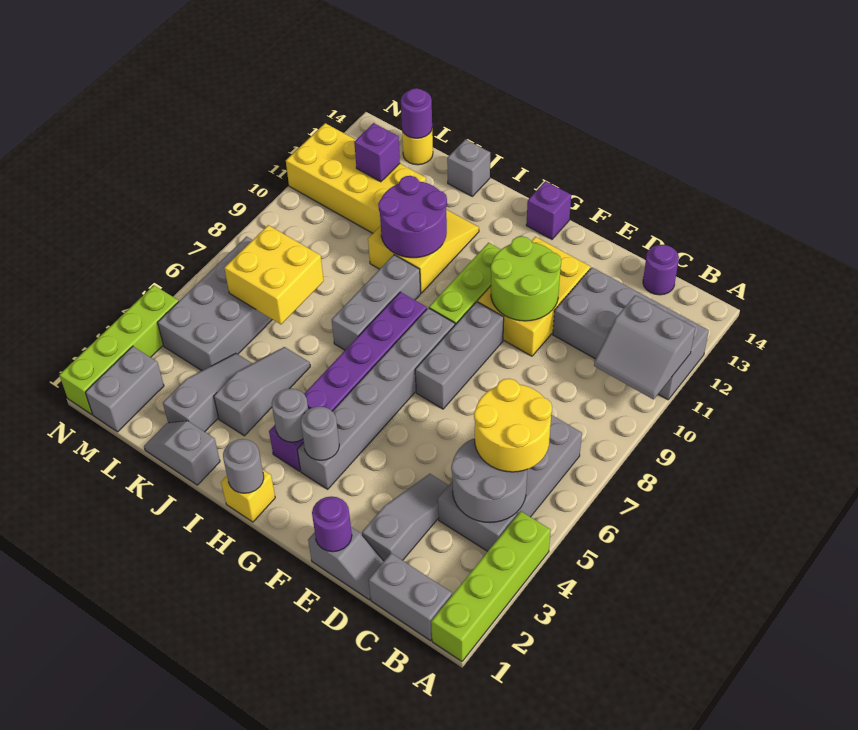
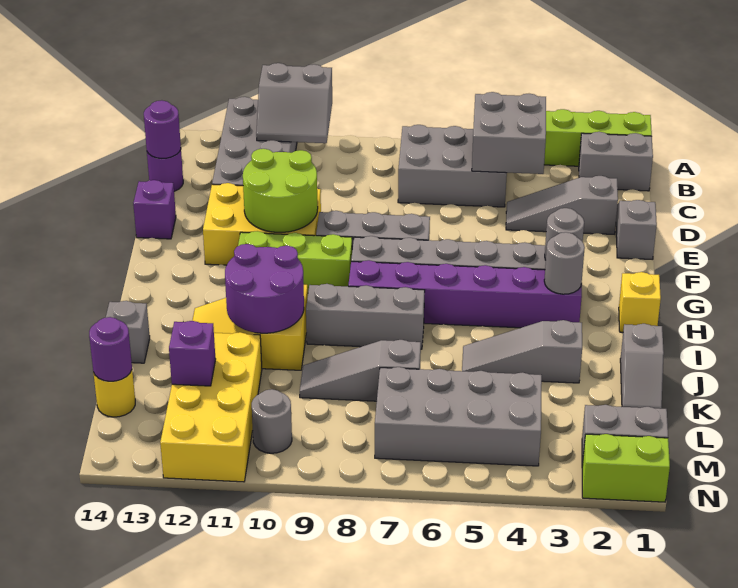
grey 2x2 slope [594,295,695,400] -> grey 2x2 slope turned to [256,63,332,143]
grey 1x2 brick [369,553,452,641] -> grey 1x2 brick turned to [579,132,653,191]
grey 2x4 brick [438,415,582,551] -> grey 2x3 brick [398,125,507,207]
grey 2x2 round brick [451,438,527,523] -> grey 2x2 brick [472,92,546,174]
yellow 2x2 round brick [474,379,552,472] -> none
purple 1x1 round brick [312,496,352,552] -> purple 1x1 round brick moved to [144,100,181,158]
purple 1x1 brick [526,181,571,239] -> purple 1x1 brick moved to [133,180,176,239]
grey 1x1 round brick [223,439,264,493] -> grey 1x1 round brick moved to [252,389,292,453]
grey 1x3 slope [163,353,253,432] -> grey 1x3 slope moved to [300,340,421,401]
yellow 2x2 brick [224,225,324,324] -> none
lime 1x4 brick [59,285,179,414] -> lime 1x2 brick [582,434,670,502]

